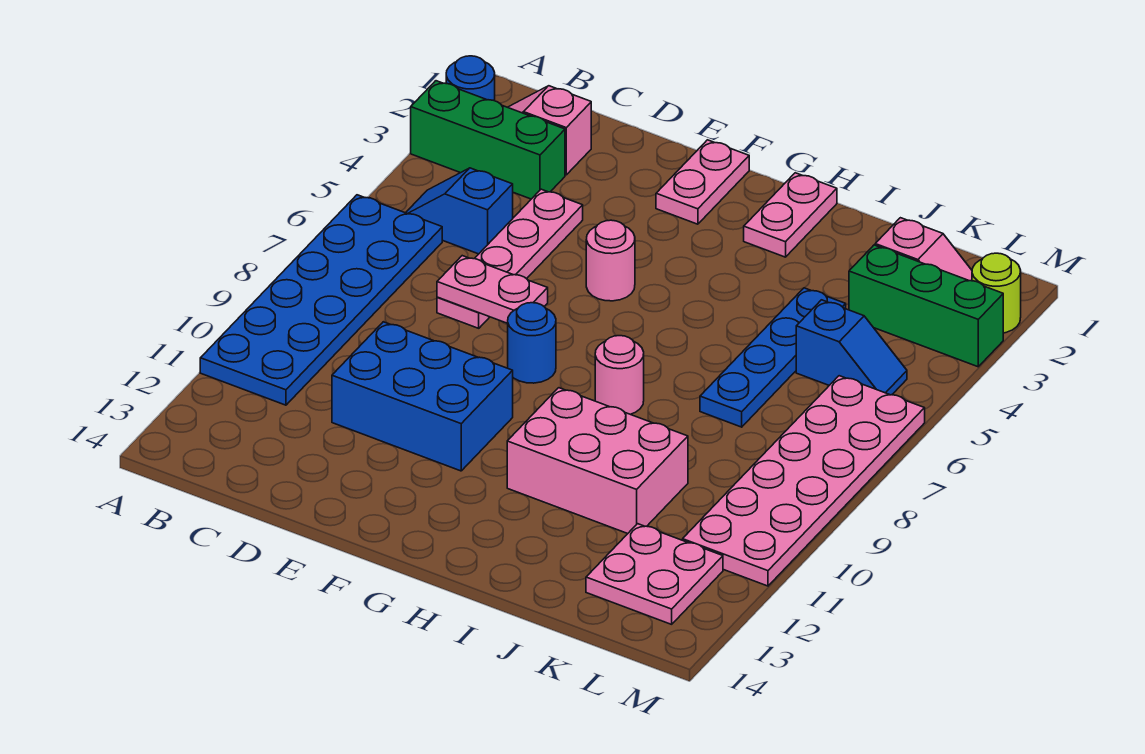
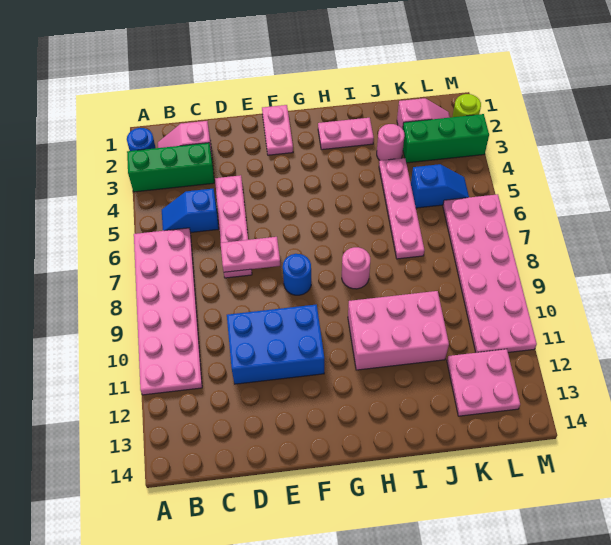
blue 2x6 plate [200,195,442,405] -> pink 2x6 plate [134,228,202,395]
pink 1x1 round brick [586,220,635,301] -> pink 1x1 round brick moved to [377,124,405,161]
pink 1x2 plate [744,173,837,257] -> pink 1x2 plate turned to [318,118,374,150]
blue 1x4 plate [700,288,846,427] -> pink 1x4 plate [379,158,424,259]

